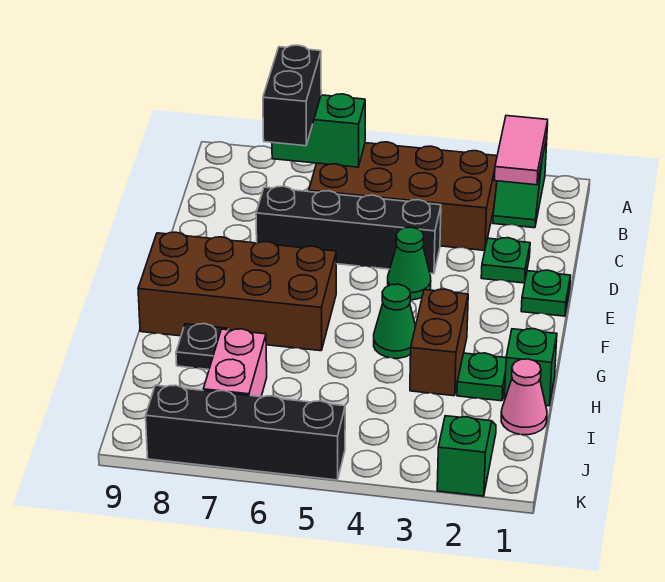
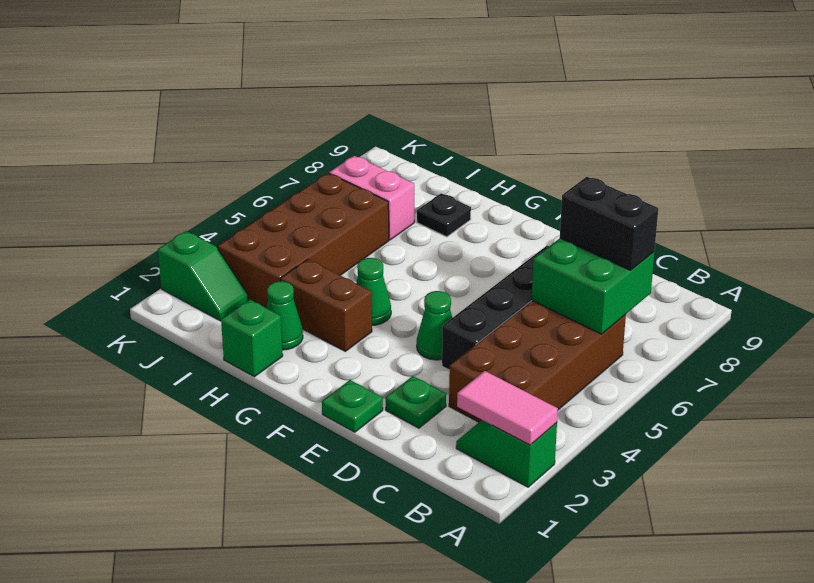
green 1x2 brick [272,94,365,167] -> green 2x2 brick [532,238,654,334]
brown 2x4 brick [138,232,336,351] -> brown 2x4 brick moved to [218,173,389,308]
green 1x1 plate [457,353,506,401] -> green 1x1 cone [267,281,303,350]
pink 1x1 cone [501,359,547,435] -> none
black 1x4 brick [146,385,345,480] -> none

